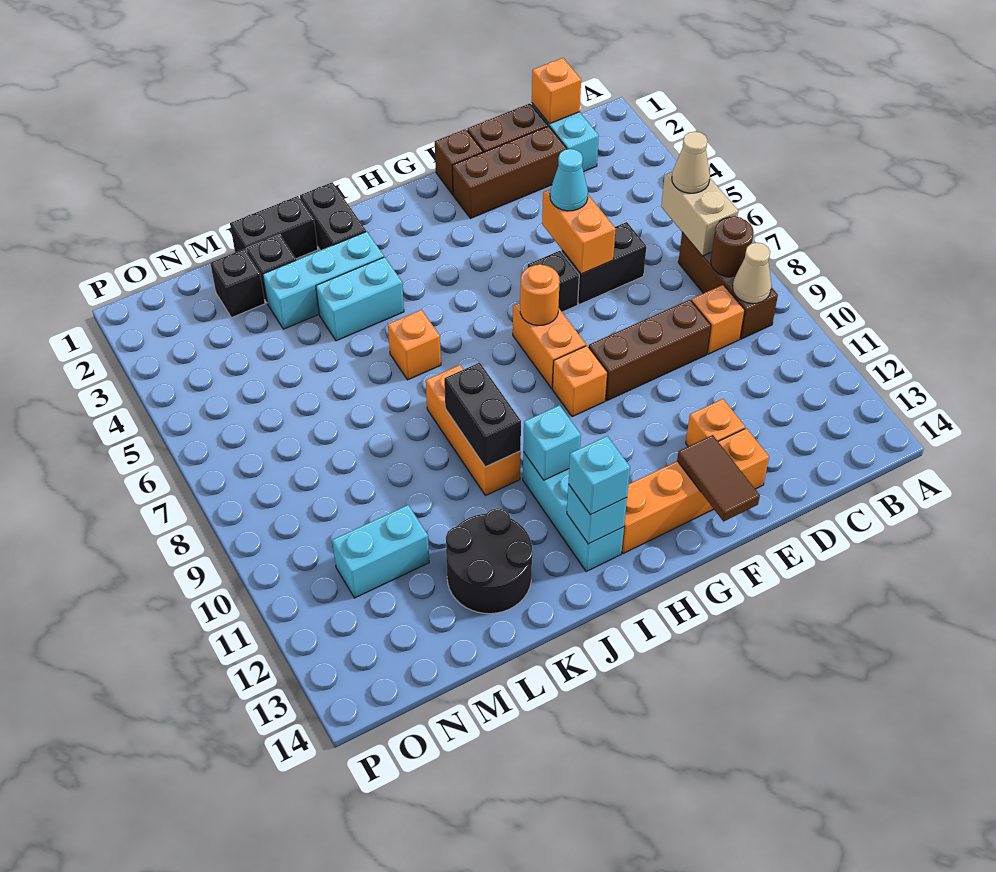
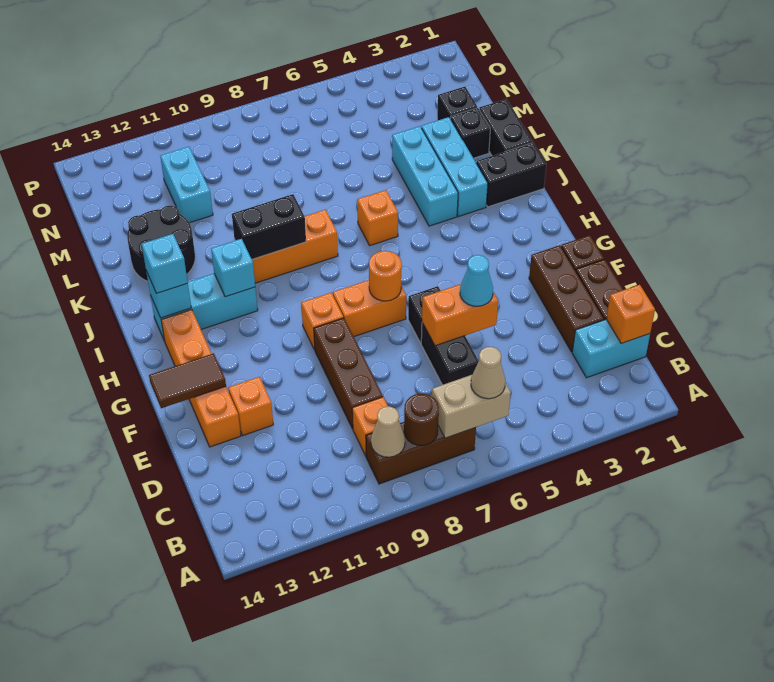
cyan 1x2 brick [316,257,404,341] -> cyan 1x3 brick [392,126,458,226]

